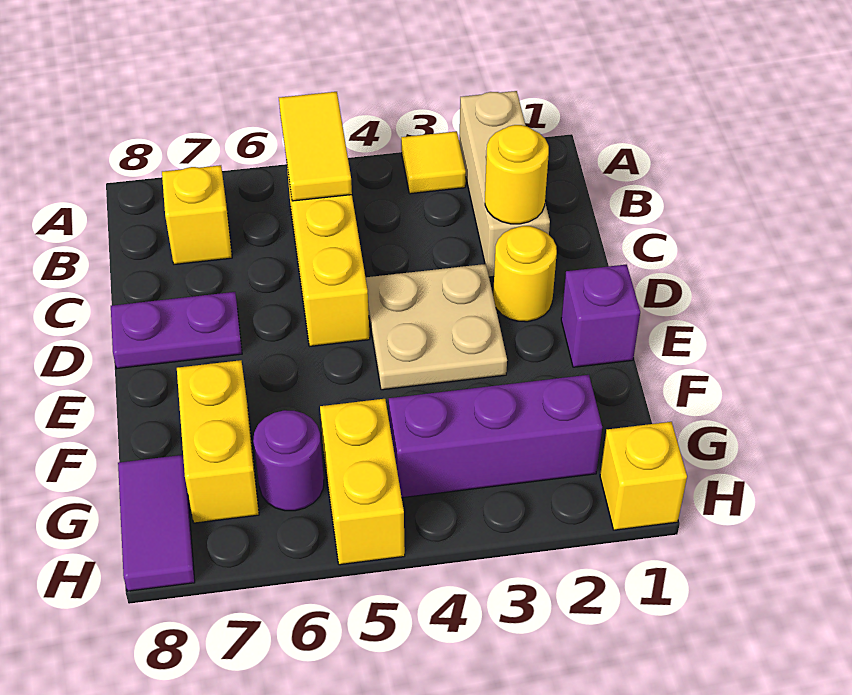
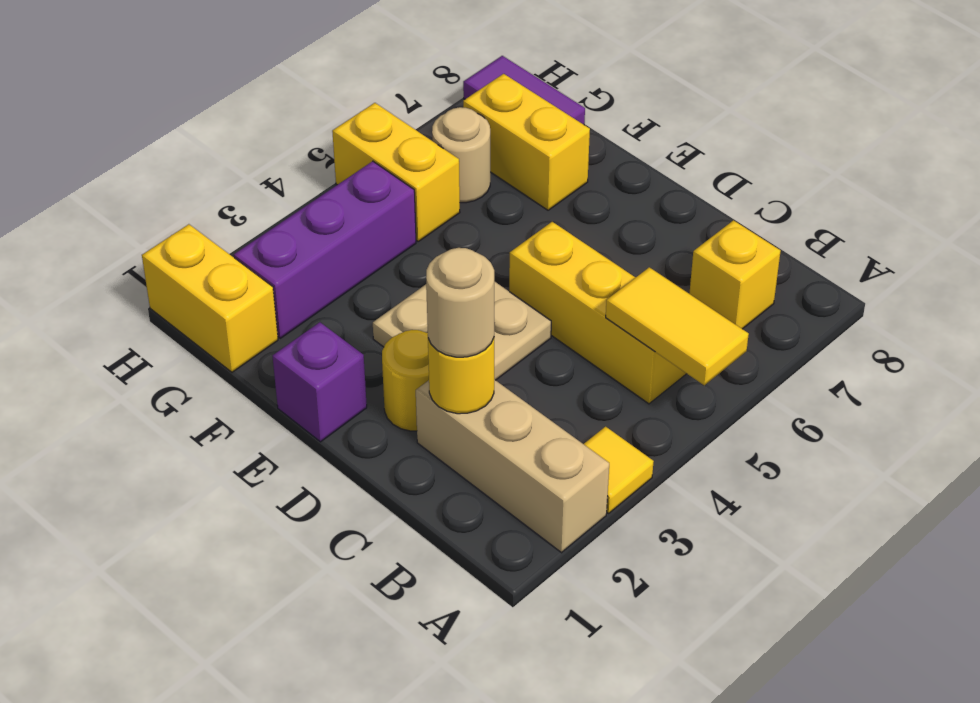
none -> tan 1x1 round brick [426,248,494,357]
purple 1x2 plate [111,292,242,368] -> none
purple 1x1 round brick [253,410,324,511] -> tan 1x1 round brick [432,107,490,203]
yellow 1x1 brick [600,422,687,530] -> yellow 1x2 brick [142,224,278,372]

